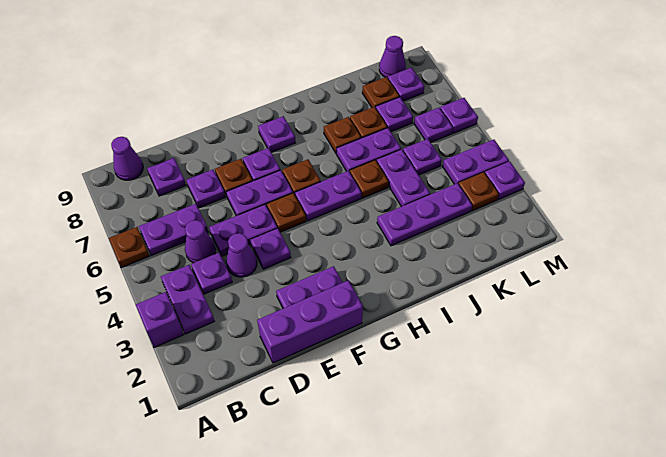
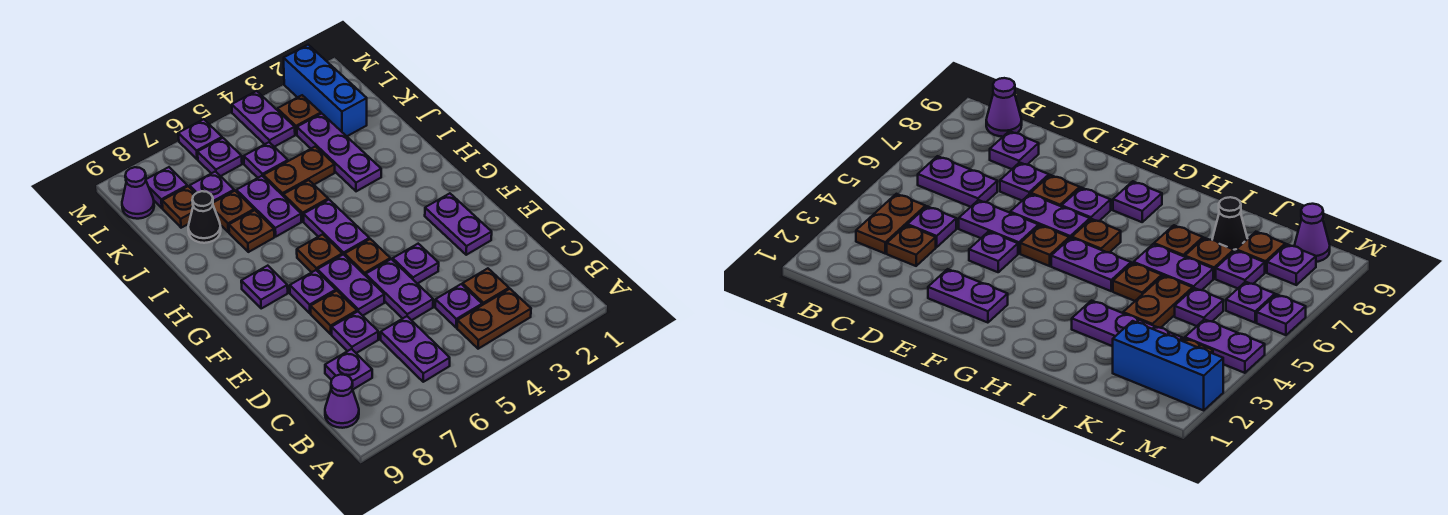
purple 1x1 brick [136,292,184,347] -> none
brown 1x1 plate [109,227,149,268] -> brown 1x1 plate moved to [463,268,509,305]
purple 1x2 plate [161,265,214,334] -> brown 1x2 plate [457,289,531,349]
purple 1x1 cone [185,220,216,263] -> none
purple 1x3 brick [257,280,363,363] -> none
purple 1x1 cone [226,233,257,277] -> none
purple 1x2 plate [377,149,430,207] -> brown 1x2 plate [263,146,335,195]
none -> black 1x1 cone [188,191,221,243]
none -> blue 1x3 brick [284,45,367,136]
purple 1x1 plate [485,161,525,199] -> none

